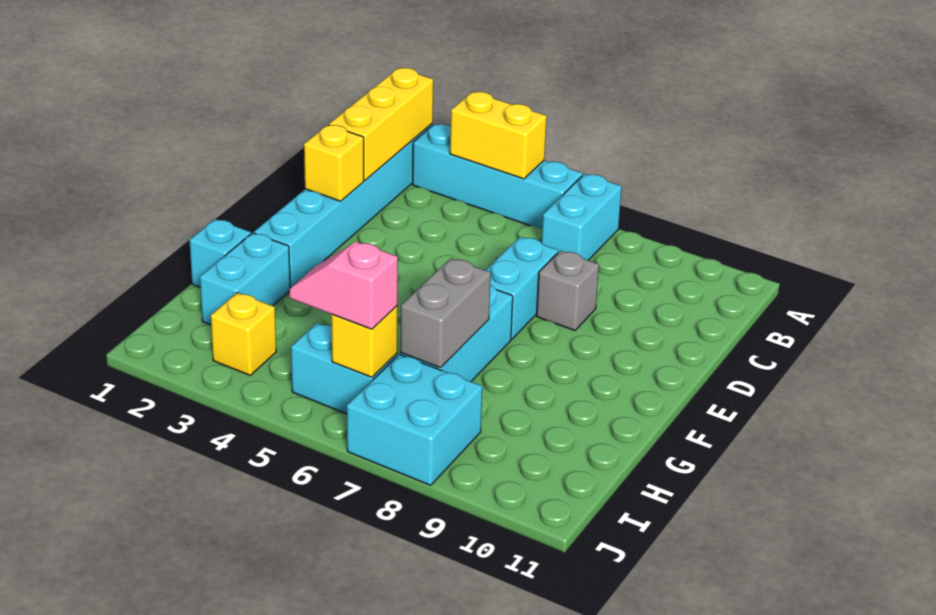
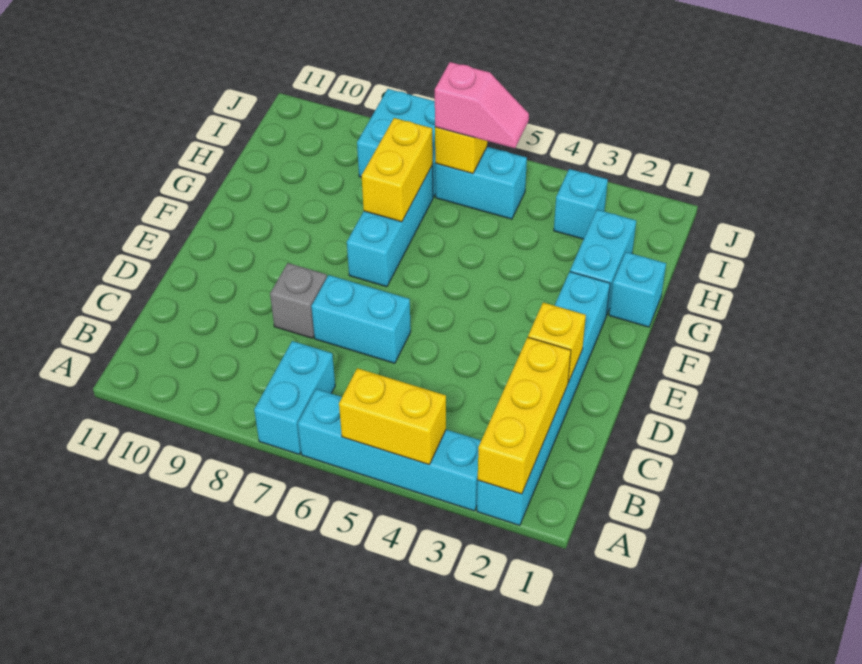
cyan 1x2 brick [486,237,558,339] -> cyan 1x2 brick turned to [311,275,411,363]
grey 1x2 brick [400,258,491,368] -> yellow 1x2 brick [362,118,433,222]
yellow 1x1 brick [211,293,276,375] -> cyan 1x1 brick [554,169,608,239]

